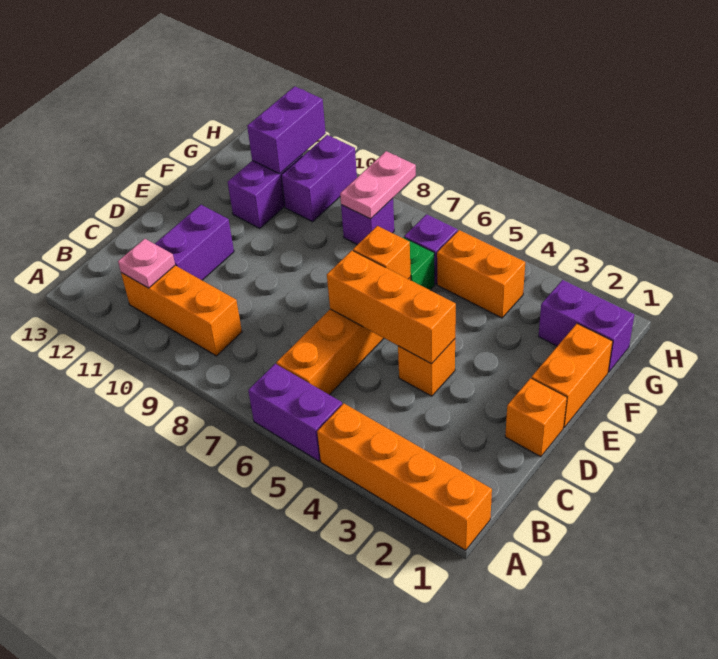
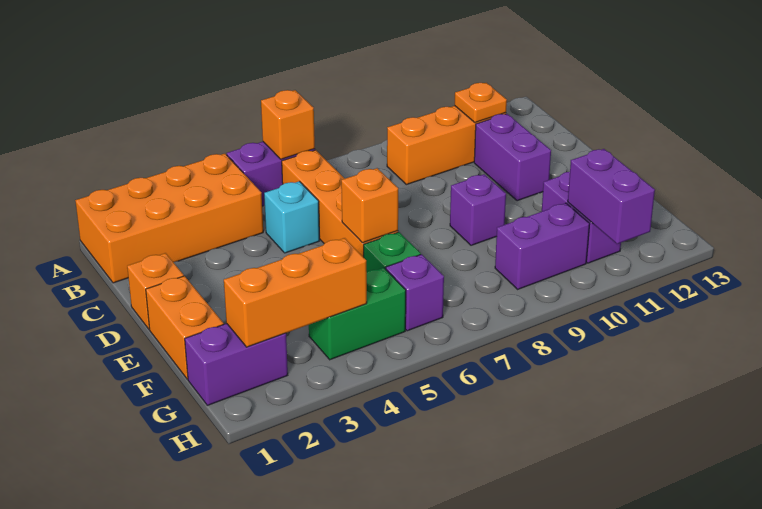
orange 1x4 brick [317,403,492,550] -> orange 2x4 brick [75,154,263,283]
pink 1x1 plate [118,239,175,288] -> orange 1x1 plate [455,83,507,123]
none -> cyan 1x1 brick [264,181,319,253]
orange 1x1 brick [398,339,455,396] -> orange 1x1 brick moved to [261,90,315,159]
orange 1x3 brick [327,251,456,364] -> orange 1x3 brick moved to [224,238,367,347]
orange 1x2 brick [437,230,525,318] -> green 1x2 brick [309,268,406,360]
purple 1x1 brick [341,198,394,245] -> purple 1x1 brick moved to [450,174,506,245]
pink 1x2 plate [340,151,416,219] -> none
purple 1x2 brick [281,135,357,222] -> purple 1x2 brick turned to [495,203,590,289]

